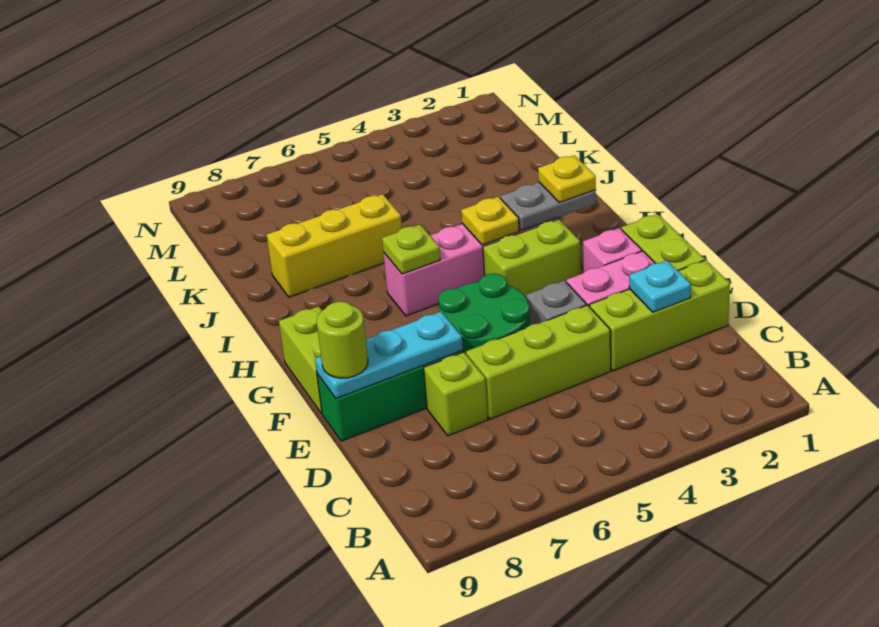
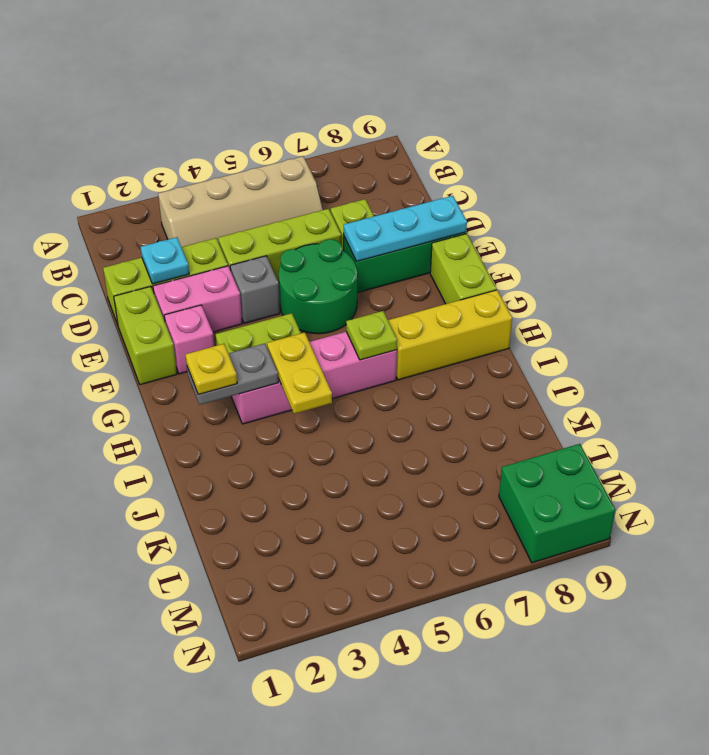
none -> tan 2x4 slope [158,156,323,247]
lime 1x1 round brick [317,302,368,378] -> none
yellow 1x1 plate [461,197,519,245] -> yellow 1x2 plate [267,332,332,414]
yellow 1x3 brick [267,194,402,297] -> yellow 1x3 brick moved to [388,290,512,380]
none -> green 2x2 brick [499,444,615,563]

